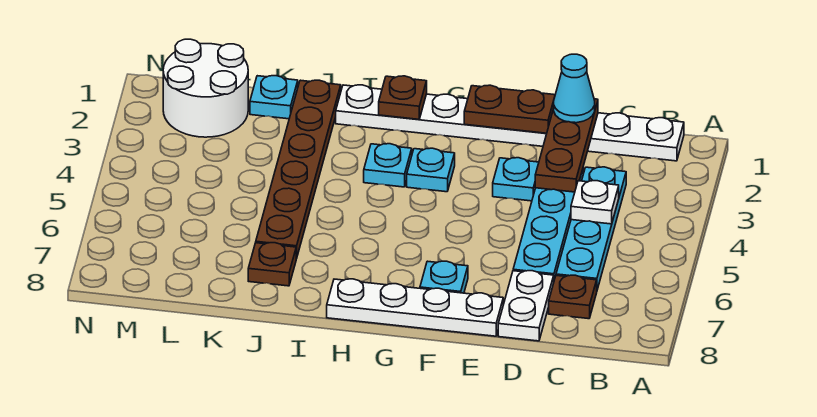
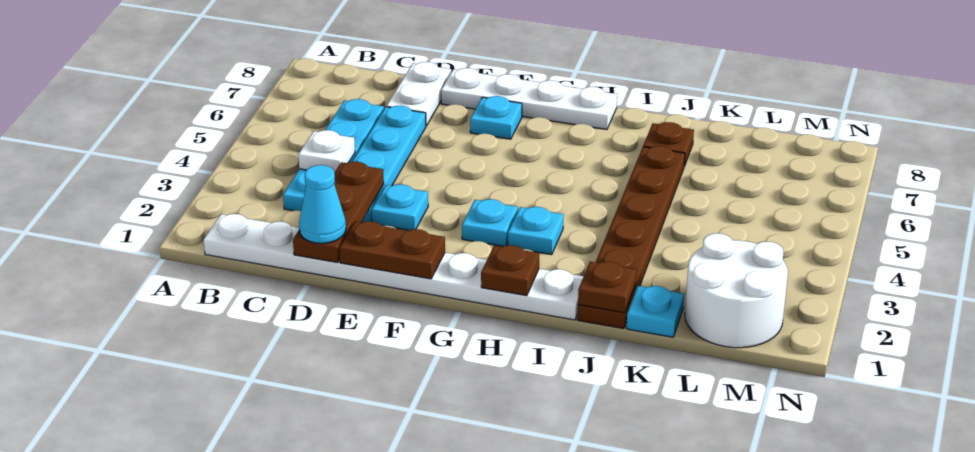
brown 1x1 plate [549,275,597,319] -> brown 1x1 plate moved to [578,262,636,313]

